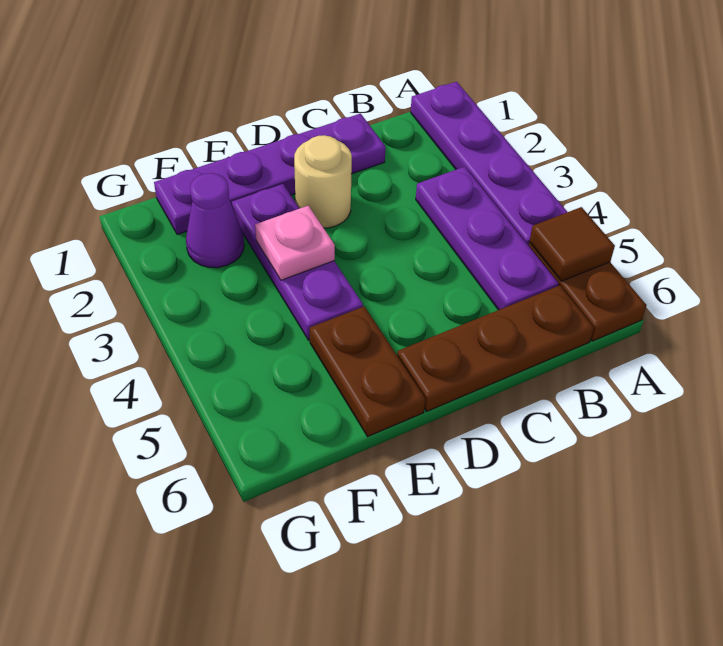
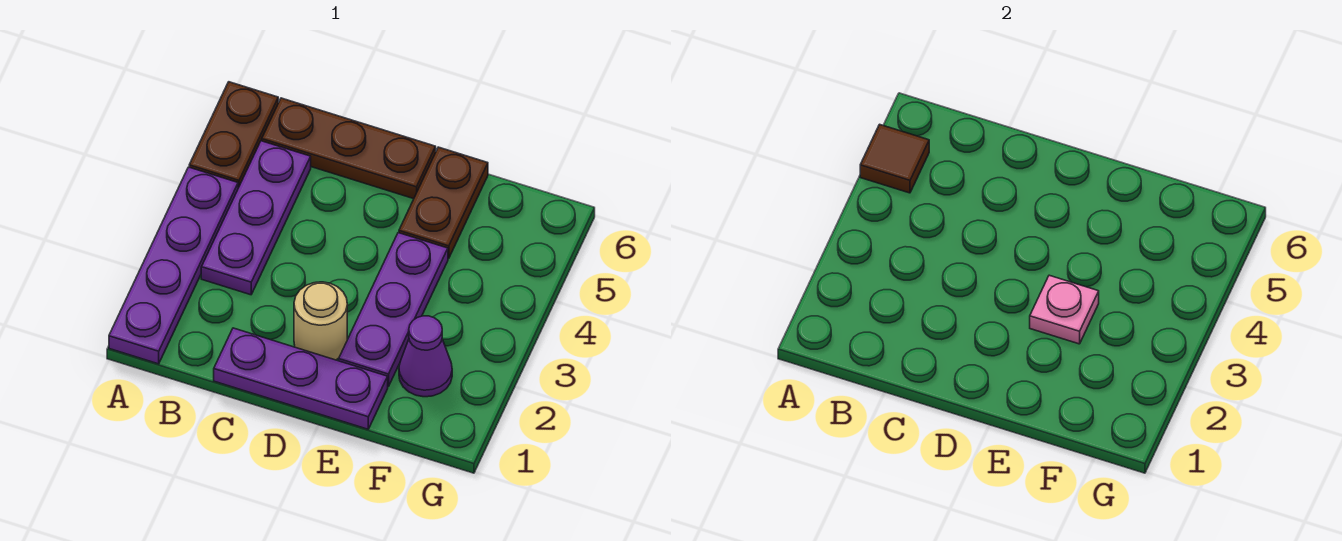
purple 1x4 plate [154,114,386,235] -> purple 1x3 plate [214,328,388,429]

